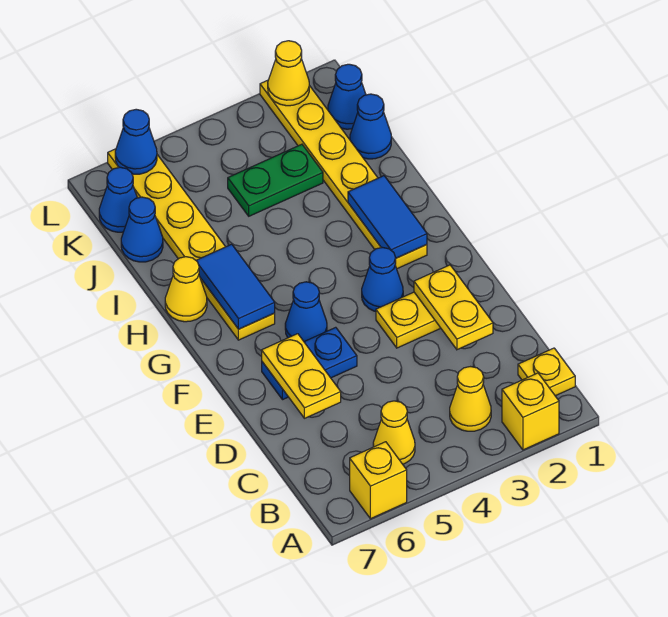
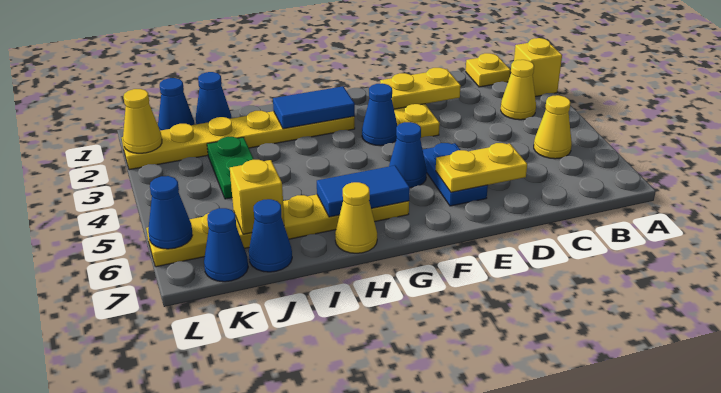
yellow 1x1 brick [350,442,407,519] -> yellow 1x1 brick moved to [230,160,284,234]

